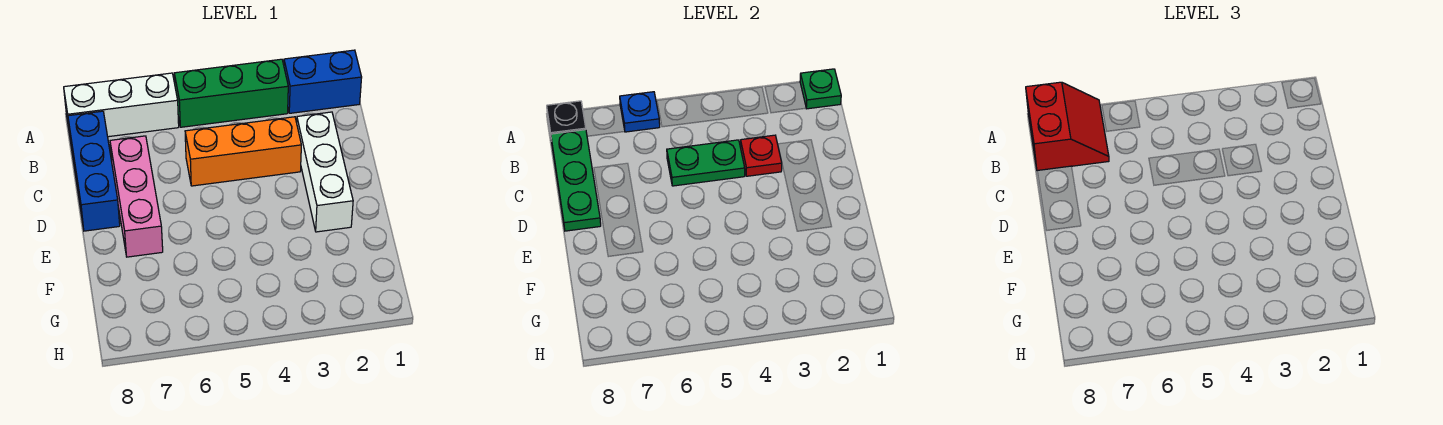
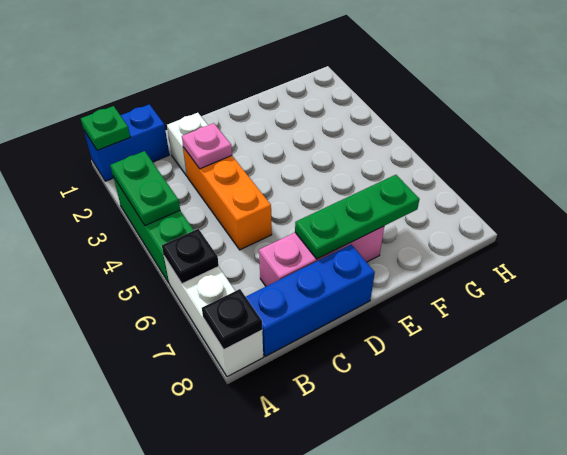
blue 1x2 brick [284,50,362,113] -> blue 1x2 brick turned to [84,104,169,181]
blue 1x1 plate [620,92,660,132] -> black 1x1 plate [162,229,219,284]
red 2x2 slope [1026,82,1109,171] -> none
green 1x3 plate [551,130,601,231] -> green 1x3 plate moved to [295,175,420,259]
white 1x3 brick [297,112,353,232] -> white 1x1 brick [167,113,208,176]
red 1x1 plate [740,135,782,176] -> pink 1x1 plate [182,123,232,169]
green 1x2 plate [667,140,745,186] -> green 1x2 plate moved to [110,151,180,226]

